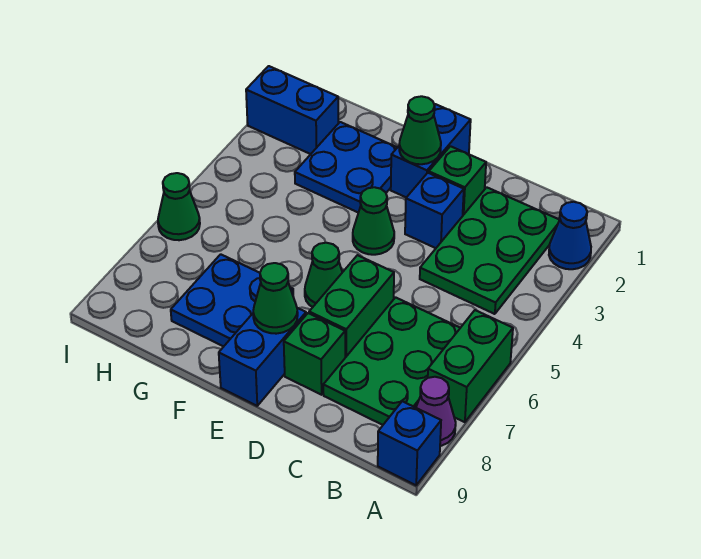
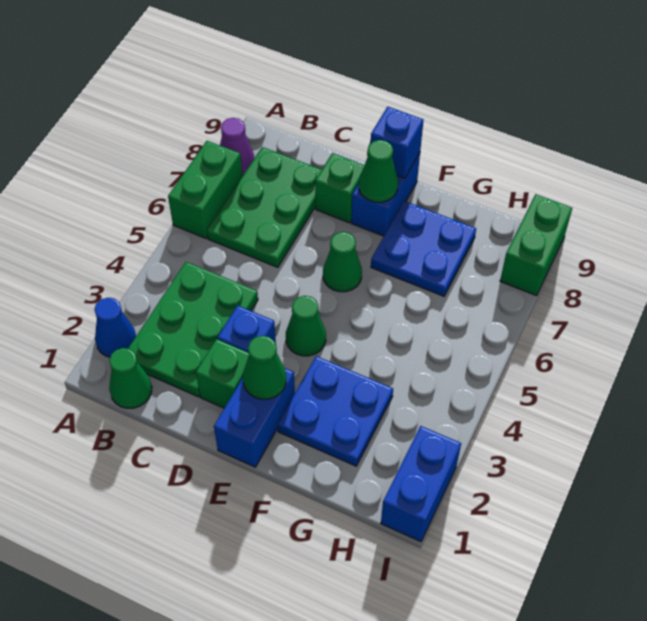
blue 1x1 brick [378,401,441,485] -> blue 1x1 brick moved to [371,107,423,178]
green 1x2 brick [309,255,394,358] -> green 1x2 brick moved to [500,194,572,296]
blue 1x2 brick [246,66,338,154] -> blue 1x2 brick turned to [381,426,461,542]
green 1x1 cone [158,173,200,240] -> green 1x1 cone moved to [109,348,152,408]

